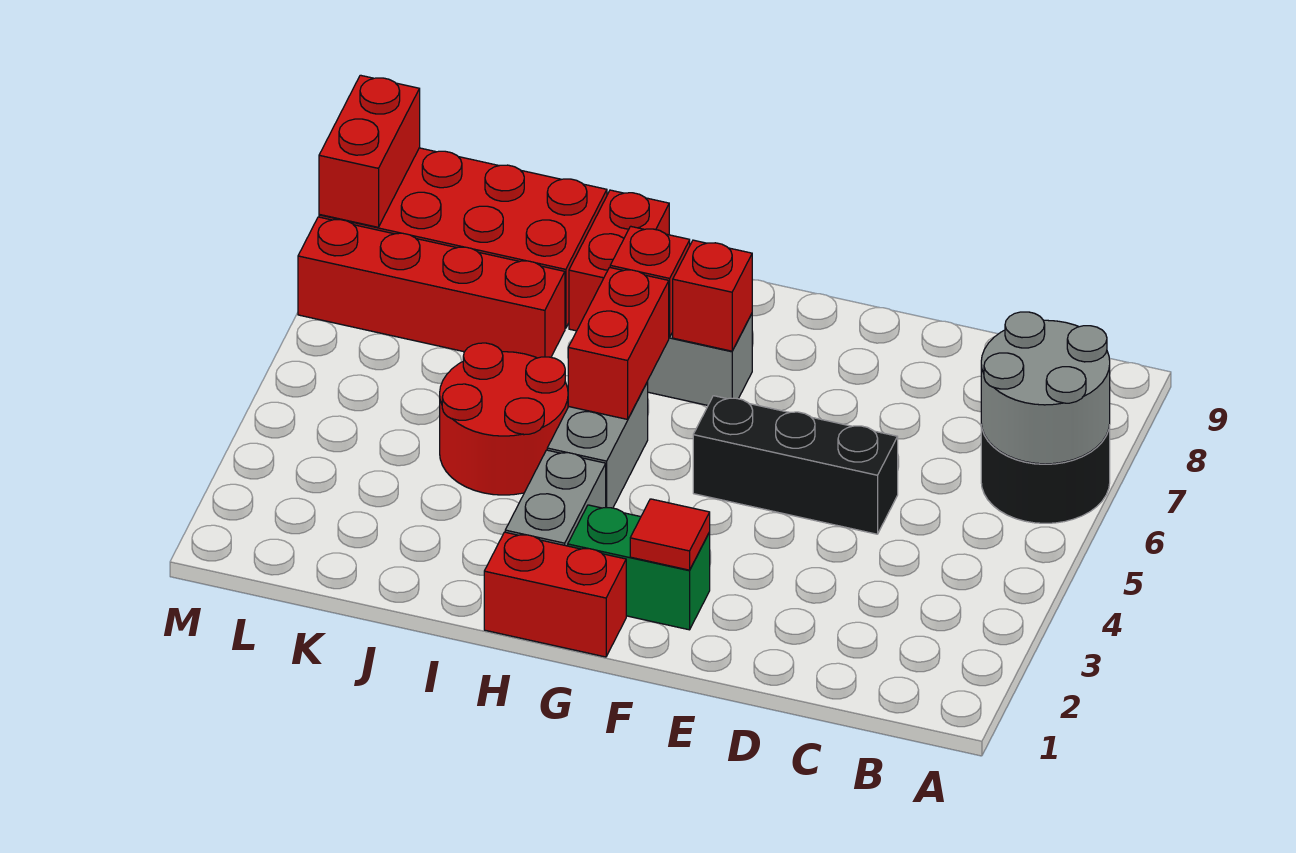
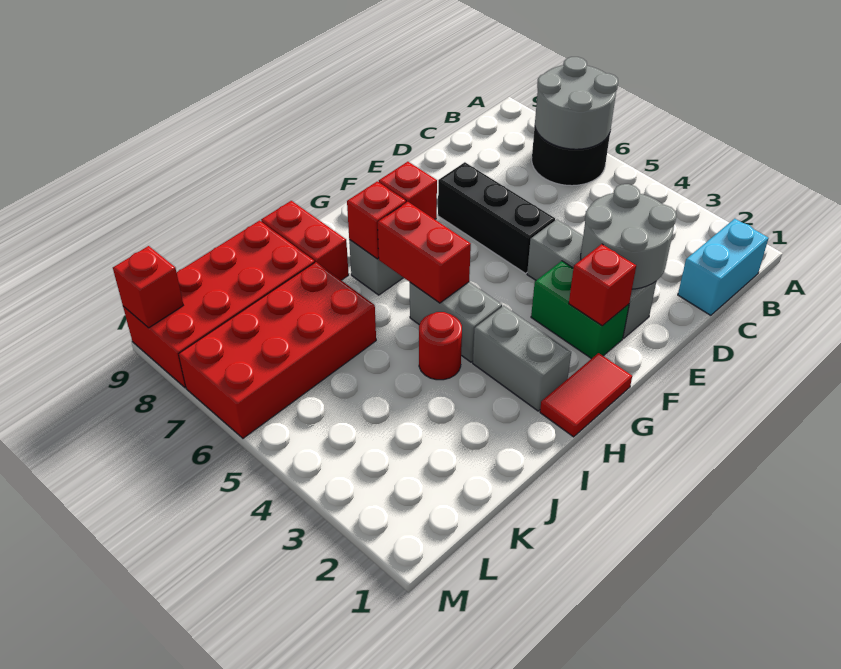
none -> cyan 1x2 brick [678,219,769,315]
none -> grey 2x2 round brick [581,184,677,289]
black 1x3 brick [693,396,898,534] -> black 1x3 brick turned to [438,162,555,273]
none -> grey 1x3 brick [527,219,656,338]
green 1x2 brick [568,505,710,630] -> green 1x2 brick turned to [531,261,629,359]
red 1x1 tile [630,499,710,570] -> red 1x1 brick [569,244,636,326]
red 1x2 brick [484,532,626,657] -> red 1x2 tile [540,353,632,437]
red 2x2 round brick [440,343,568,495] -> red 1x1 round brick [419,312,462,380]
red 1x4 brick [298,217,565,358] -> red 2x4 brick [179,262,376,438]
red 1x2 brick [319,75,420,227] -> red 1x1 brick [113,246,183,328]

